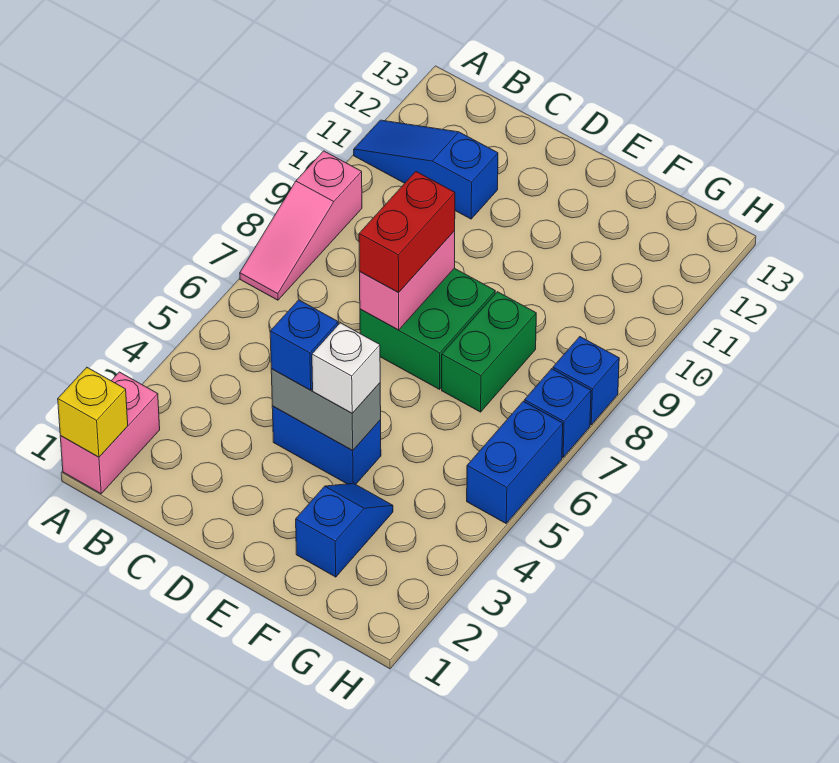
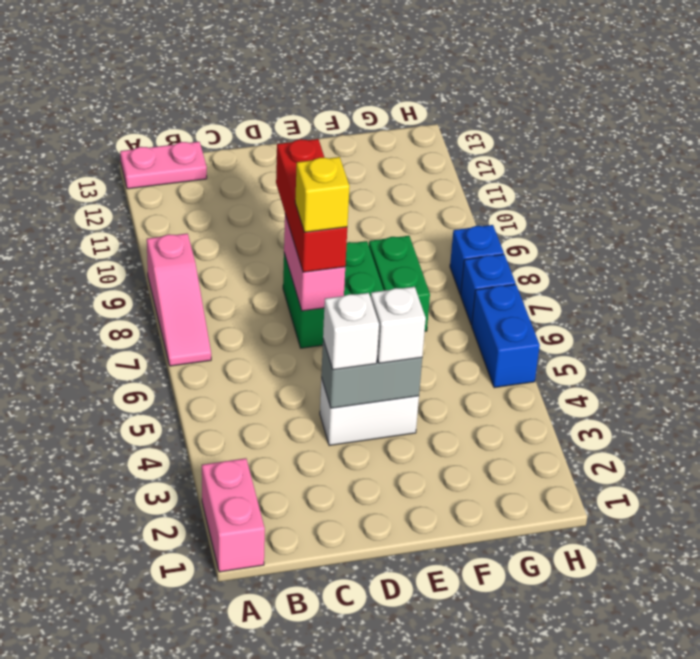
yellow 1x1 brick [58,367,128,457] -> yellow 1x1 brick moved to [295,157,350,232]
blue 1x3 slope [354,120,498,219] -> none
none -> pink 1x2 plate [120,142,207,189]
blue 1x2 brick [272,406,381,484] -> white 1x2 brick [320,378,419,446]
blue 1x1 brick [270,300,338,390] -> white 1x1 brick [323,293,379,370]
red 1x2 brick [359,172,455,293] -> red 1x3 brick [276,139,347,272]
blue 1x2 slope [296,483,393,577] -> none

